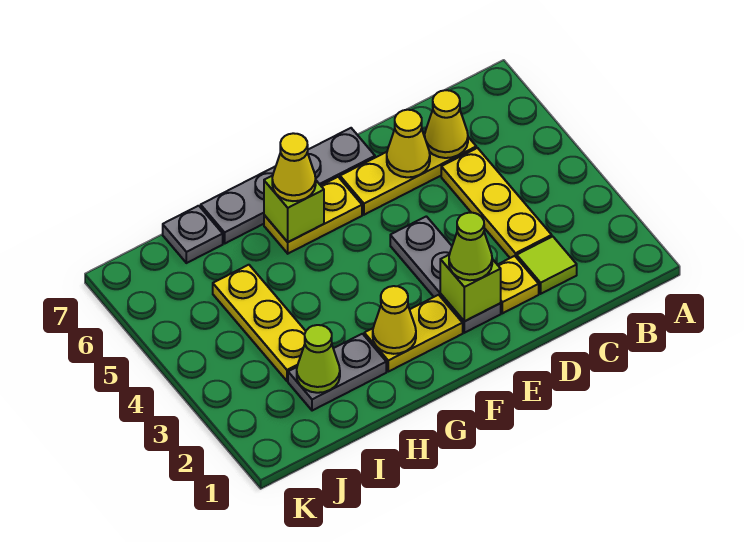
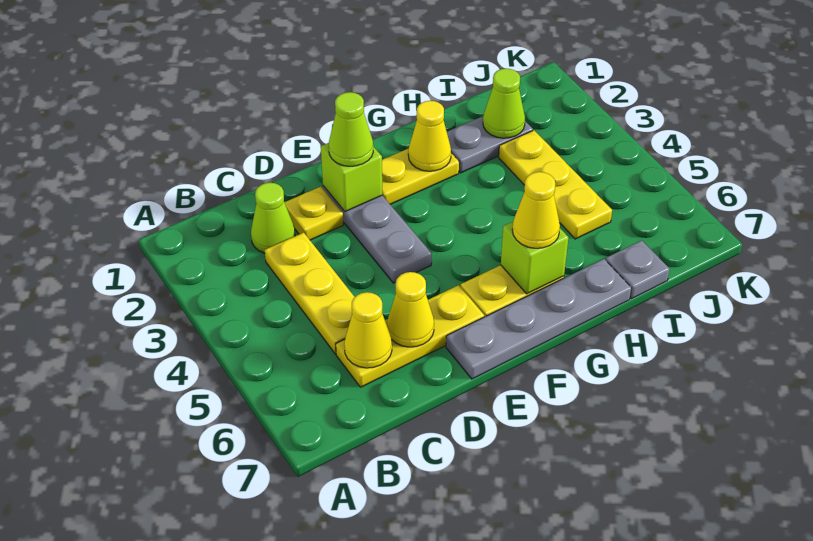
lime 1x1 tile [517,236,577,294] -> lime 1x1 cone [251,183,295,253]

